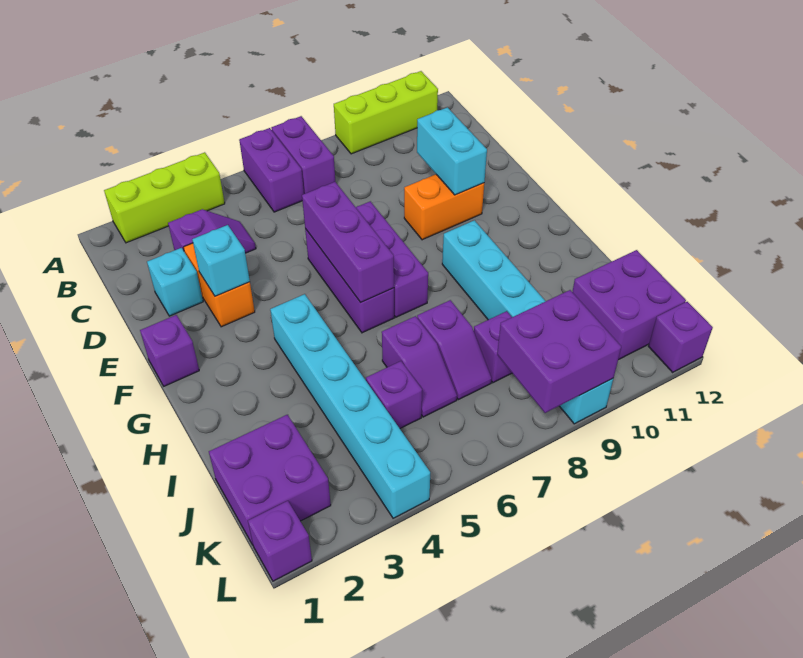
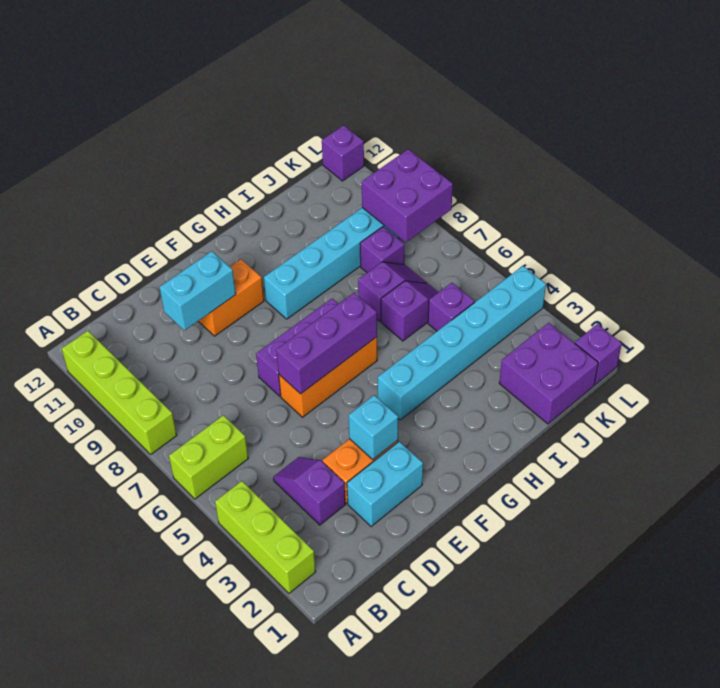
purple 1x2 brick [239,128,304,212] -> lime 1x2 brick [169,415,248,499]
purple 1x2 brick [272,116,335,194] -> none
lime 1x3 brick [334,71,438,154] -> lime 1x4 brick [62,331,177,454]
cyan 1x1 brick [147,248,203,316] -> cyan 1x2 brick [347,442,423,527]
purple 1x3 brick [305,229,394,333] -> orange 1x3 brick [279,337,377,417]
orange 1x2 brick [404,174,484,240] -> orange 1x2 brick turned to [198,259,264,336]
purple 1x1 brick [140,315,199,386] -> none
purple 2x2 brick [573,250,686,360] -> none

